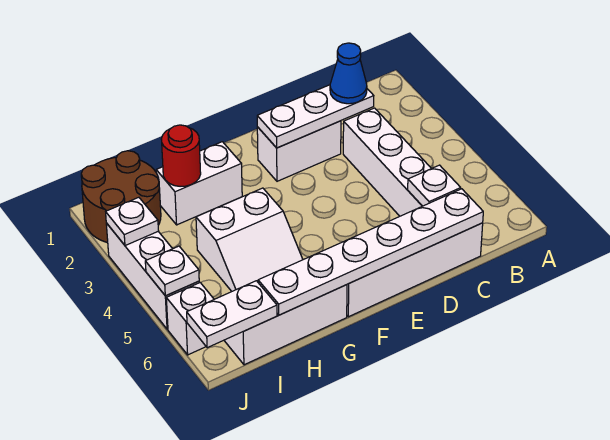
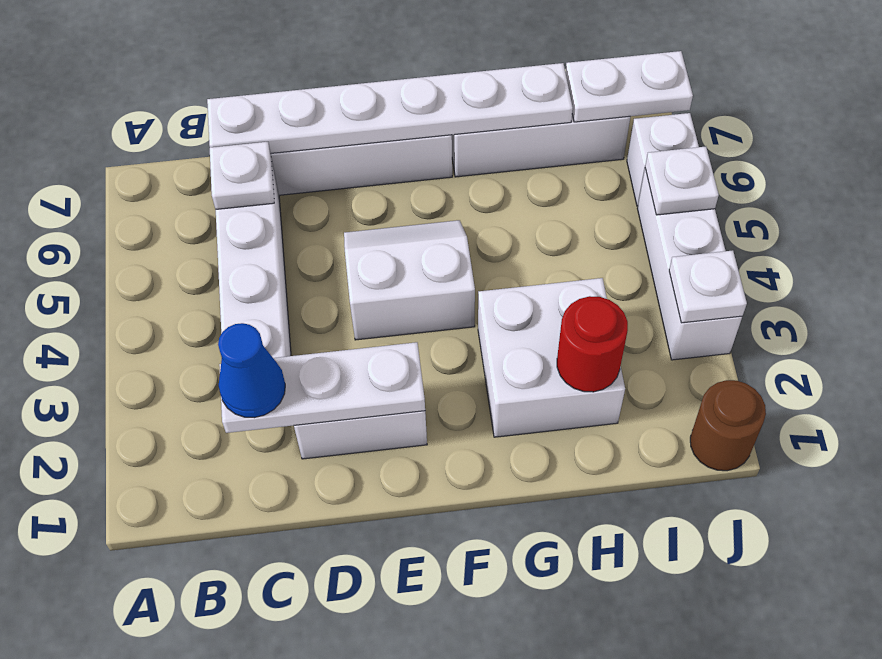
white 1x2 brick [156,142,242,225] -> white 2x2 brick [478,278,625,437]
white 2x2 slope [196,188,303,291] -> white 2x2 slope moved to [344,220,475,340]
brown 2x2 round brick [81,151,161,243] -> brown 1x1 round brick [690,380,766,471]

